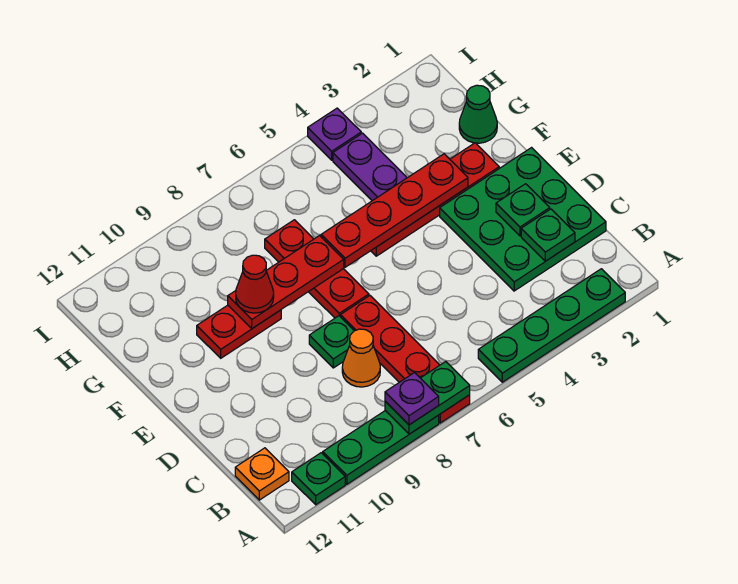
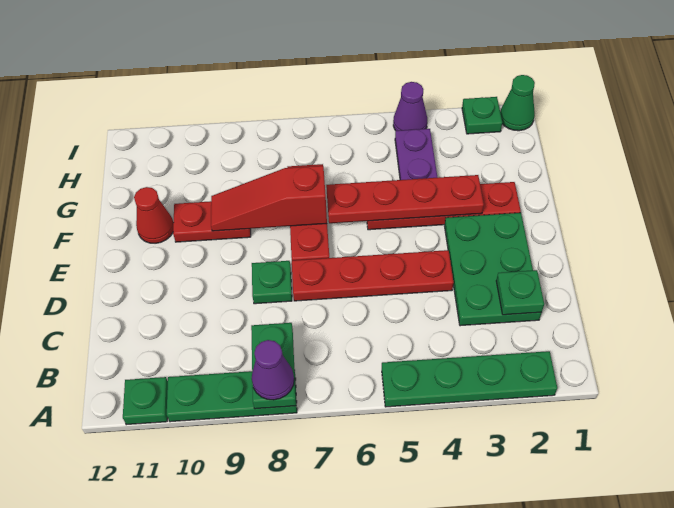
red 1x4 plate [340,296,470,423] -> red 1x4 plate turned to [292,250,454,301]
green 1x2 plate [385,362,470,434] -> green 1x2 plate turned to [251,323,296,409]
purple 1x1 plate [385,373,439,425] -> purple 1x1 cone [252,340,294,400]
orange 1x1 plate [235,448,289,500] -> none
green 3x3 plate [440,148,606,291] -> green 2x3 plate [445,213,542,326]
orange 1x1 cone [342,329,380,387] -> none
green 1x1 plate [496,184,550,236] -> green 1x1 plate moved to [462,97,502,134]
red 1x3 plate [228,236,344,328] -> red 1x3 slope [211,166,327,231]
red 1x1 cone [236,255,274,313] -> red 1x1 cone moved to [134,187,174,243]
green 1x1 cone [459,85,497,143] -> green 1x1 cone moved to [500,75,535,131]
purple 1x1 plate [308,108,361,160] -> purple 1x1 cone [393,82,427,131]

